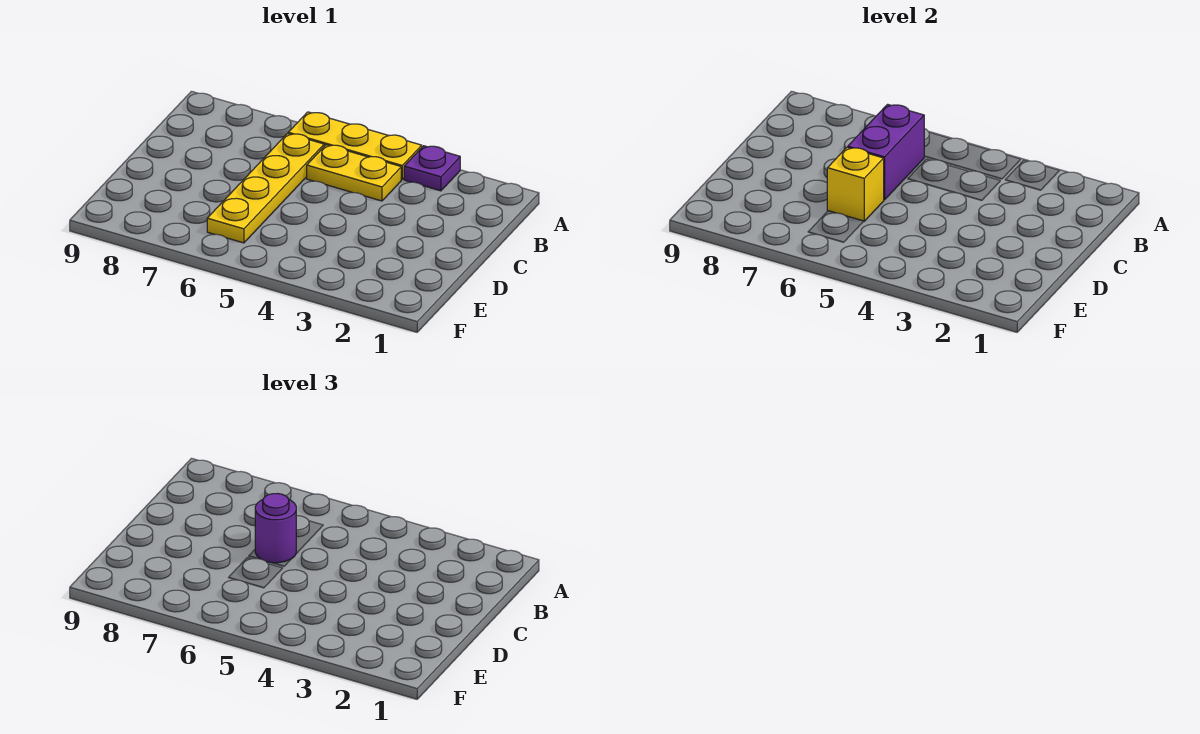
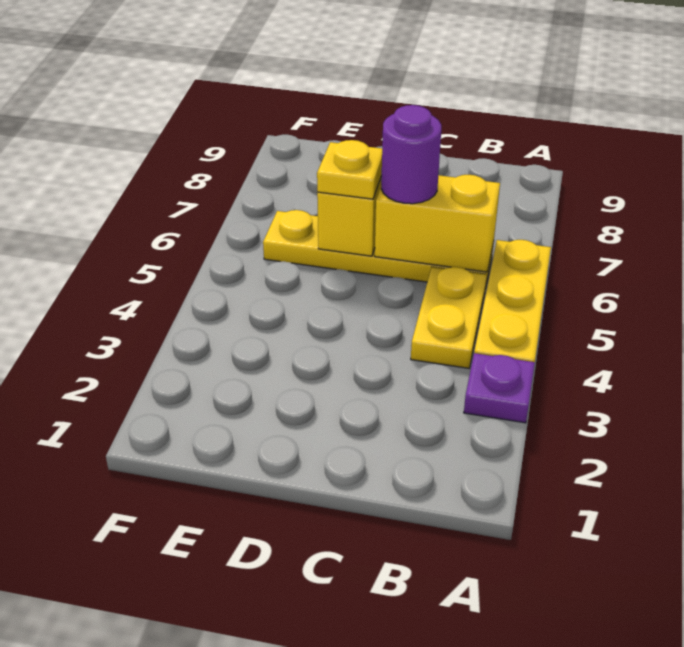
purple 1x2 brick [848,104,924,200] -> yellow 1x2 brick [375,175,500,272]
none -> yellow 1x1 plate [317,140,382,199]

